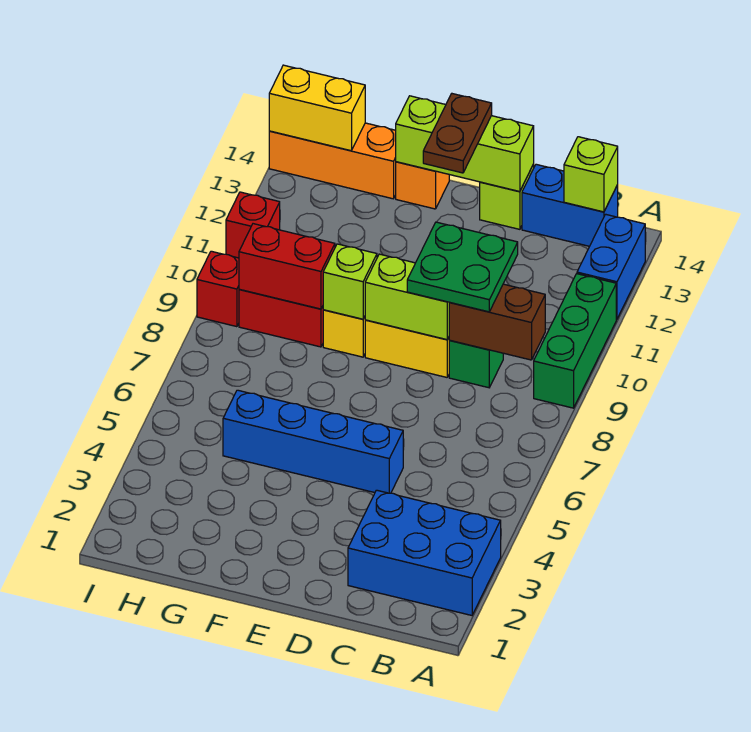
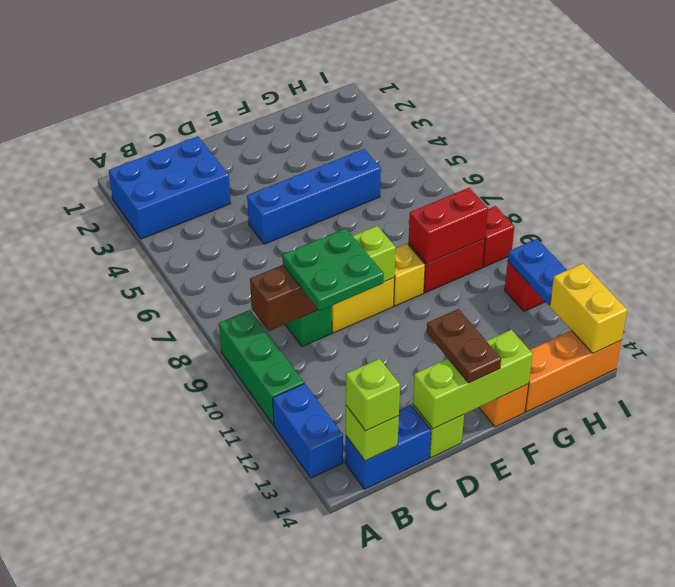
lime 1x1 brick [323,244,377,319] -> lime 1x1 brick moved to [346,359,400,431]
yellow 1x2 brick [269,65,365,151] -> yellow 1x2 brick turned to [550,263,627,353]
none -> blue 1x2 plate [508,239,567,305]

